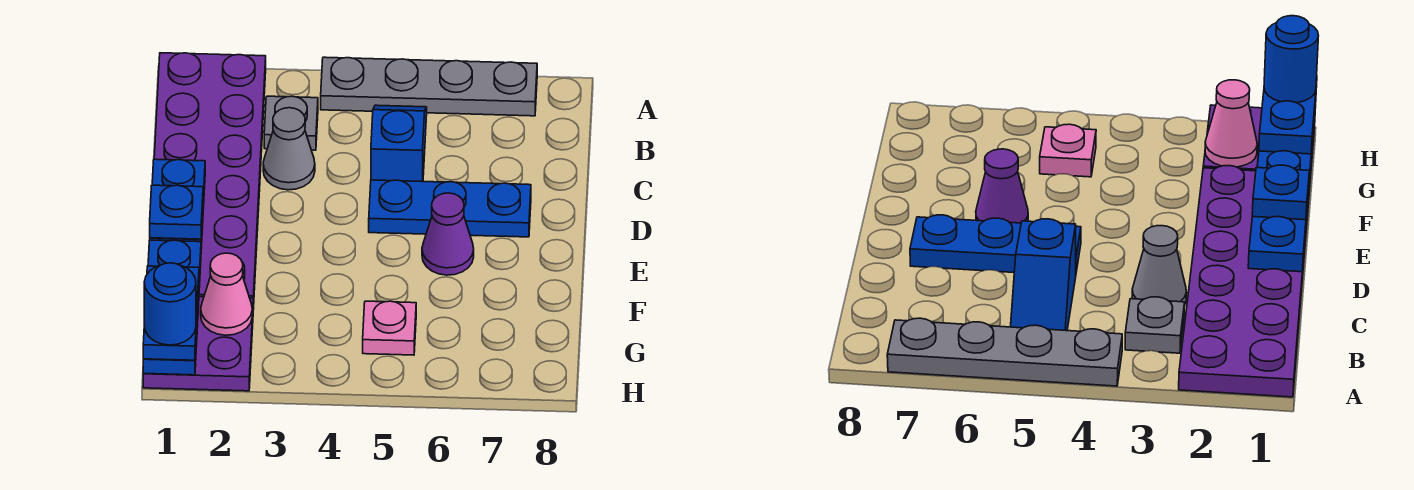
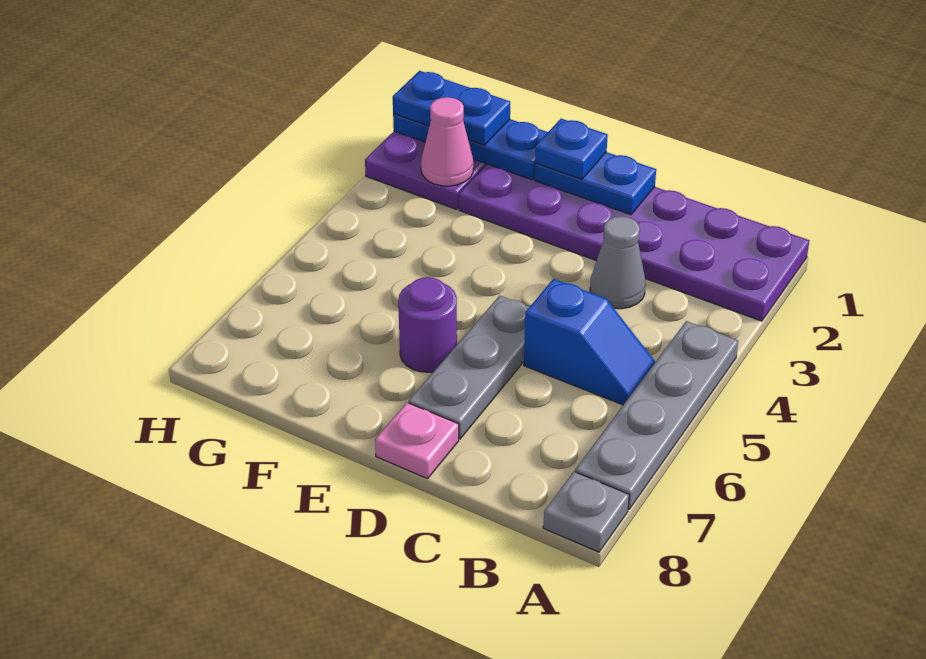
grey 1x1 plate [264,96,318,150] -> grey 1x1 plate moved to [543,472,629,552]
blue 1x3 plate [369,180,531,237] -> grey 1x3 plate [409,296,529,439]
purple 1x1 cone [422,193,474,275] -> purple 1x1 round brick [398,277,457,372]
pink 1x1 plate [363,301,416,355] -> pink 1x1 plate moved to [375,403,459,479]
blue 1x1 round brick [144,263,196,345] -> none

